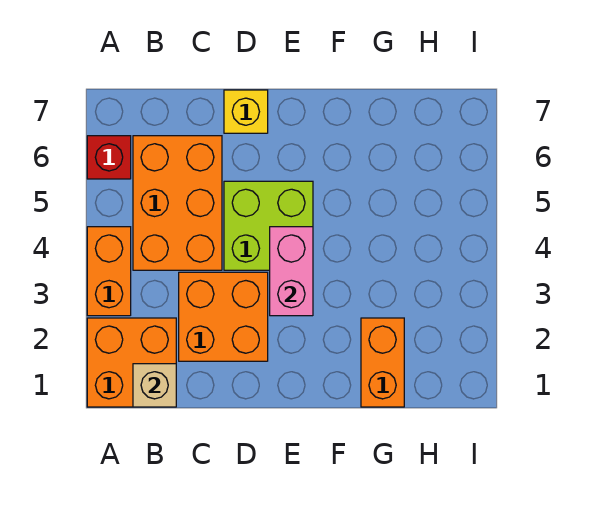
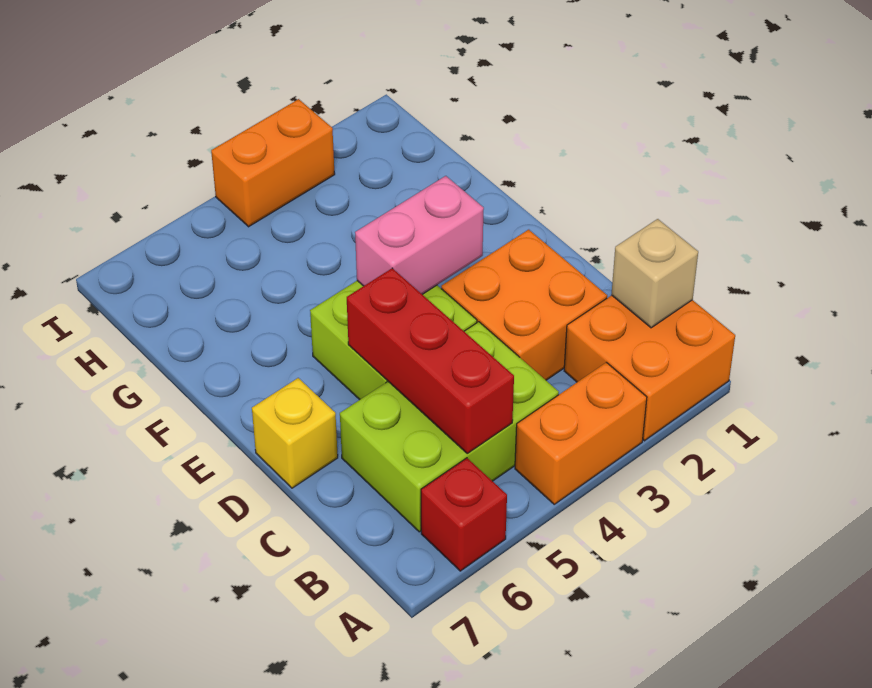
orange 2x3 brick [133,136,222,270] -> lime 2x3 brick [340,322,559,532]
none -> red 1x3 brick [347,268,514,453]
orange 1x2 brick [361,318,404,407] -> orange 1x2 brick moved to [211,99,335,227]

